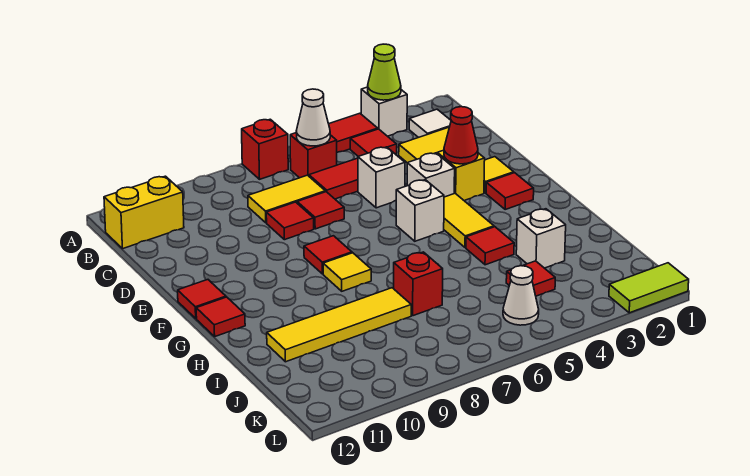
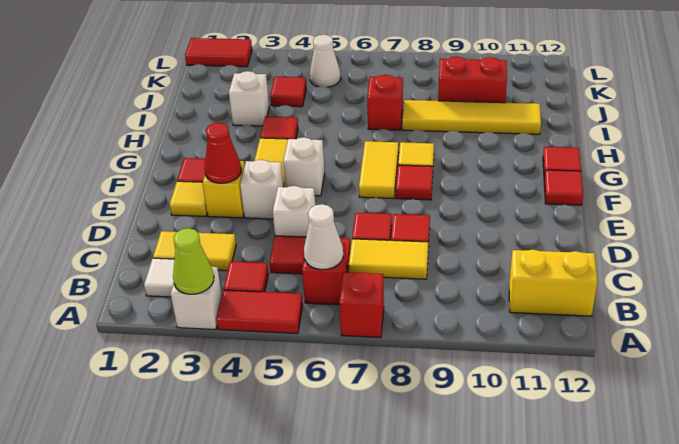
none -> yellow 1x2 tile [359,141,399,199]
none -> red 1x2 brick [438,56,507,103]
lime 1x2 tile [609,263,689,313] -> red 1x2 tile [185,38,252,67]

